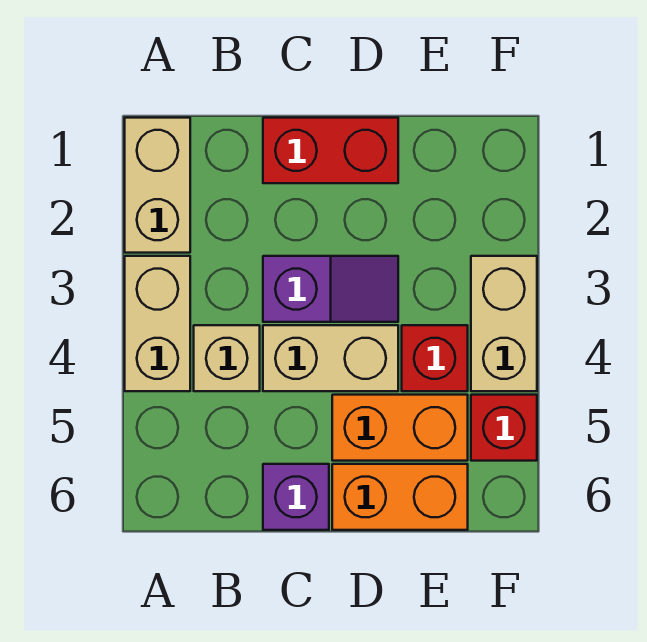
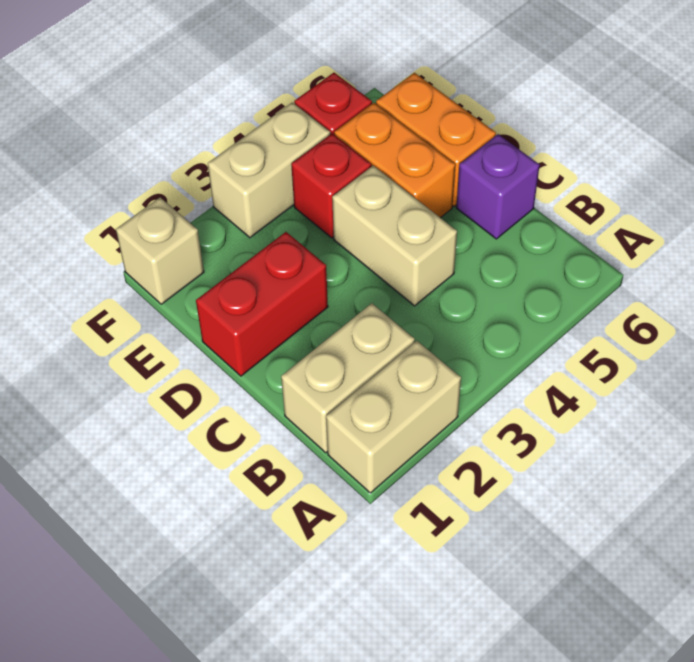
tan 1x2 brick [125,256,190,391] -> tan 1x2 brick moved to [281,303,415,453]
tan 1x1 brick [194,325,260,391] -> tan 1x1 brick moved to [116,198,204,304]
red 1x2 brick [263,118,398,183] -> red 1x2 brick turned to [196,232,328,376]
purple 1x2 slope [263,256,398,322] -> none

